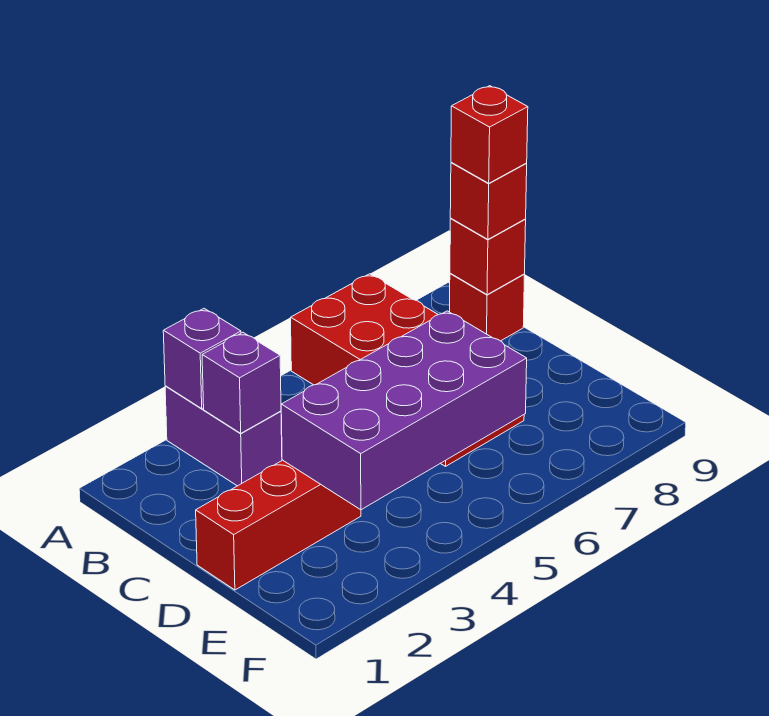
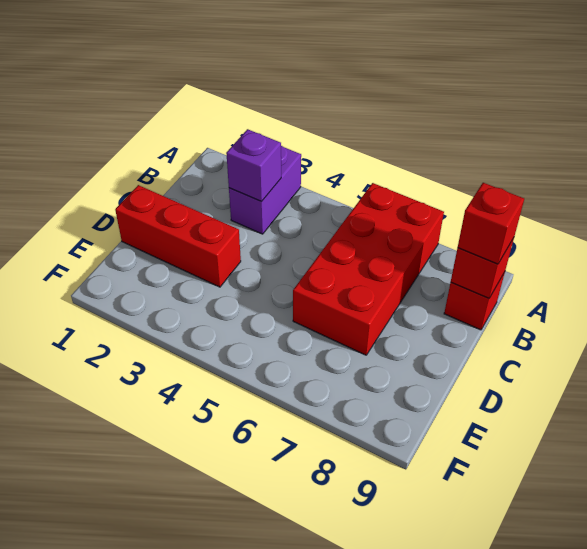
purple 1x1 brick [163,309,241,408] -> none
red 1x1 brick [451,86,528,183] -> none
purple 2x4 brick [281,311,527,510] -> none

